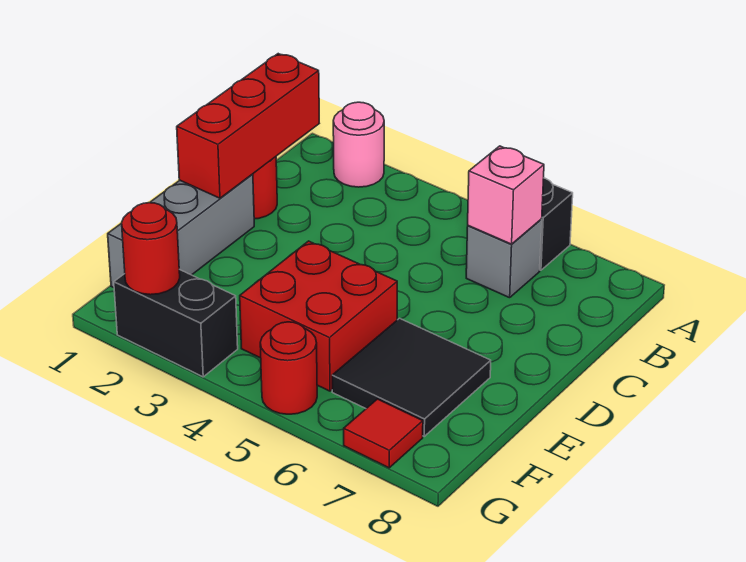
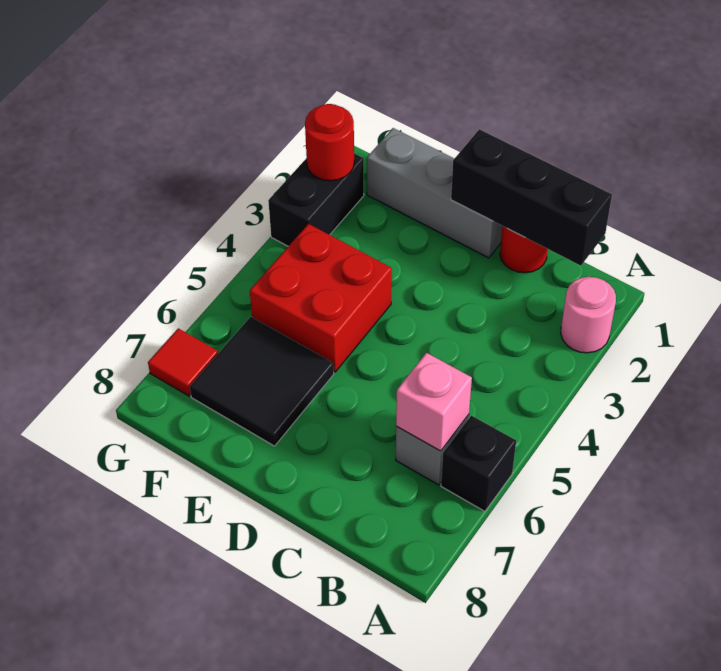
red 1x3 brick [177,54,319,198] -> black 1x3 brick [451,129,612,266]
red 1x1 round brick [260,322,317,414] -> none

